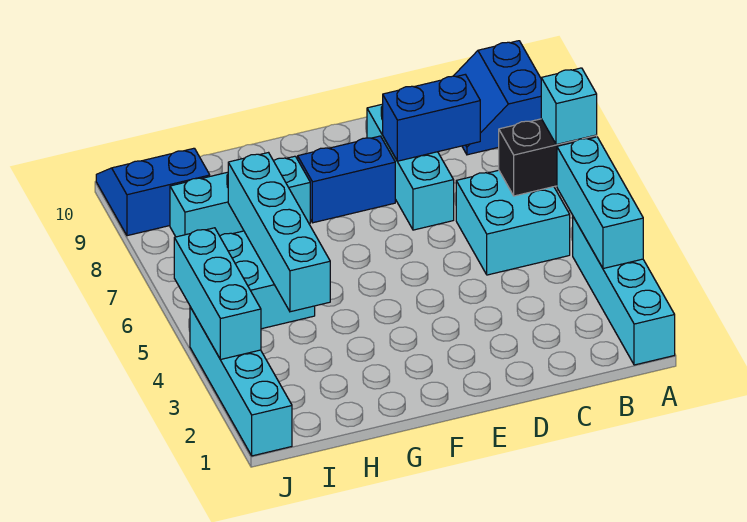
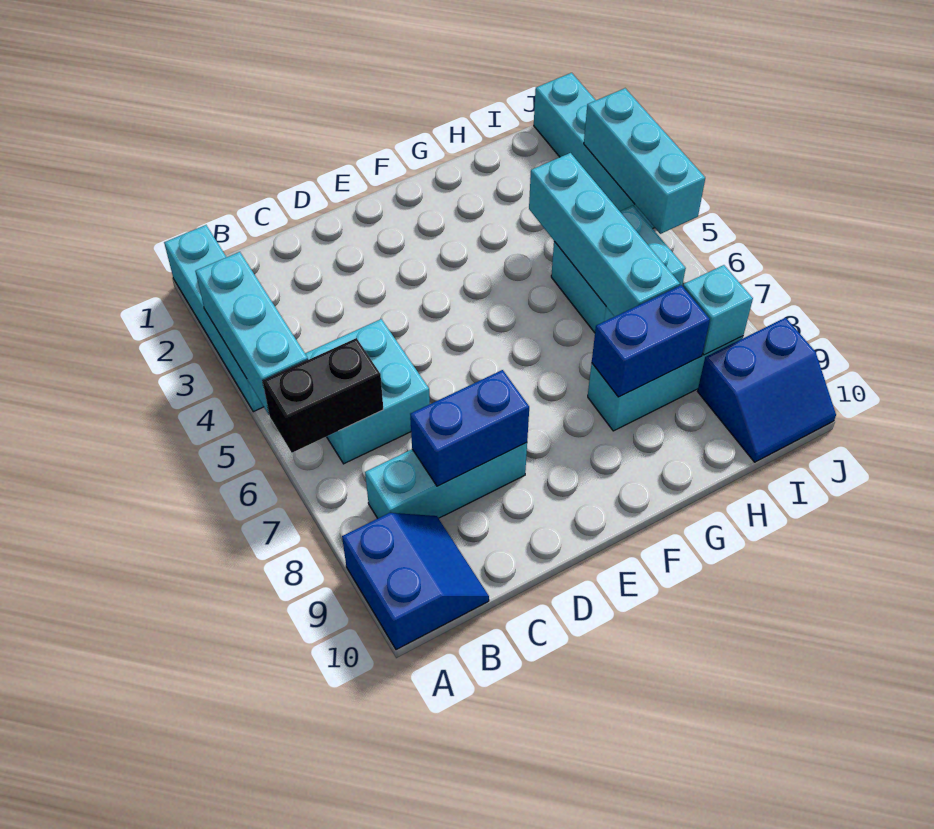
cyan 1x1 brick [541,68,597,145] -> cyan 1x1 brick moved to [683,265,753,355]
cyan 1x3 brick [367,104,454,230] -> cyan 1x3 brick turned to [365,443,527,518]
blue 1x2 brick [298,136,395,223] -> blue 1x2 brick moved to [592,285,710,397]

